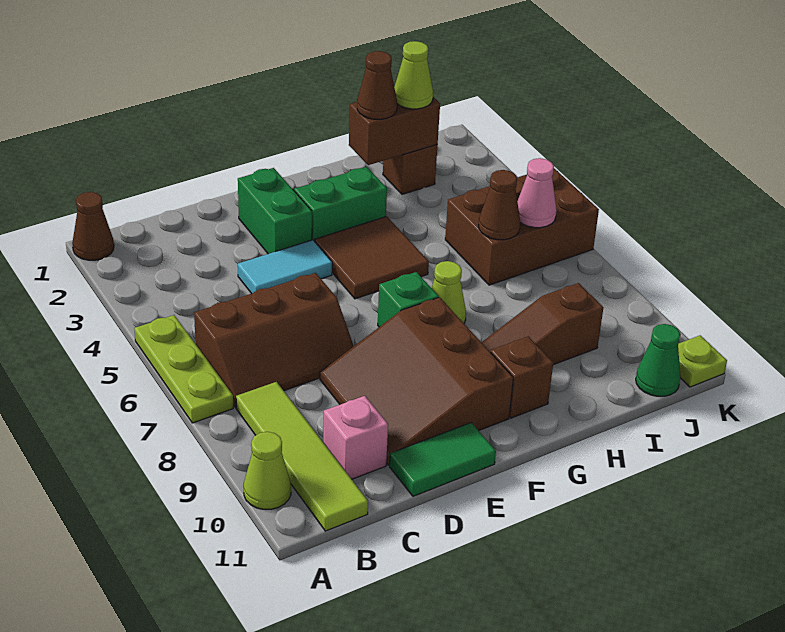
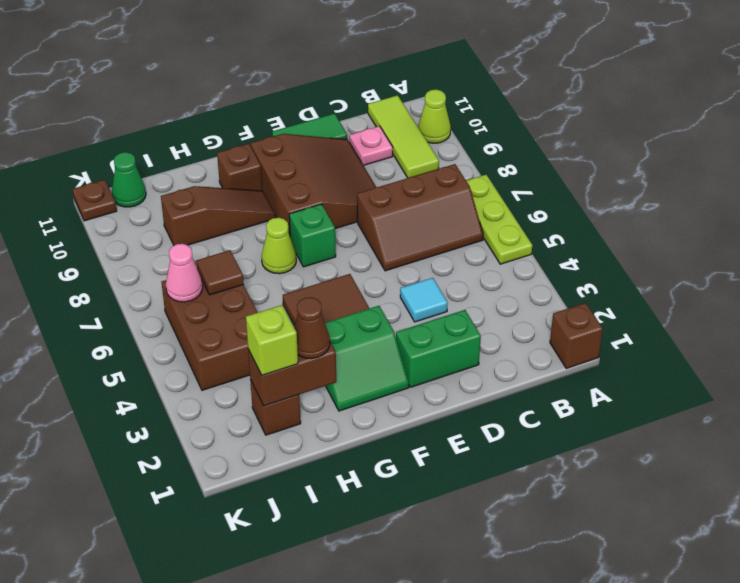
brown 1x1 cone [72,192,114,260] -> brown 1x1 brick [550,303,603,368]
brown 2x3 slope [194,273,354,408] -> brown 2x3 slope turned to [357,164,483,271]
lime 1x4 tile [236,382,368,531] -> lime 1x3 tile [368,95,439,178]
pink 1x1 brick [323,396,388,479] -> pink 1x1 plate [349,126,393,165]
cyan 1x2 tile [238,240,332,294] -> cyan 1x1 tile [400,278,448,322]
green 1x2 brick [238,168,312,254] -> green 1x2 brick turned to [396,310,481,387]
lime 1x1 cone [394,41,433,109] -> lime 1x1 brick [246,305,298,375]
brown 2x3 brick [445,168,599,285] -> brown 2x3 brick turned to [161,280,258,390]
brown 1x1 cone [479,170,520,240] -> brown 1x1 tile [196,250,244,295]
lime 1x1 plate [678,335,727,387] -> brown 1x1 plate [73,180,117,221]

